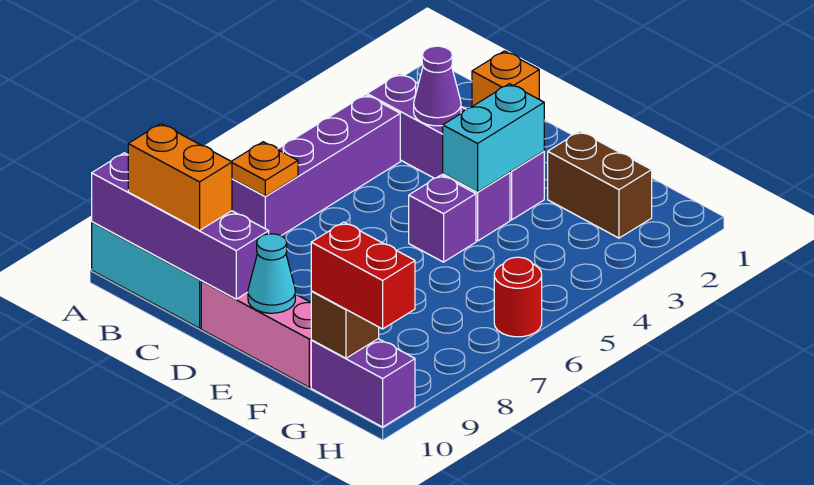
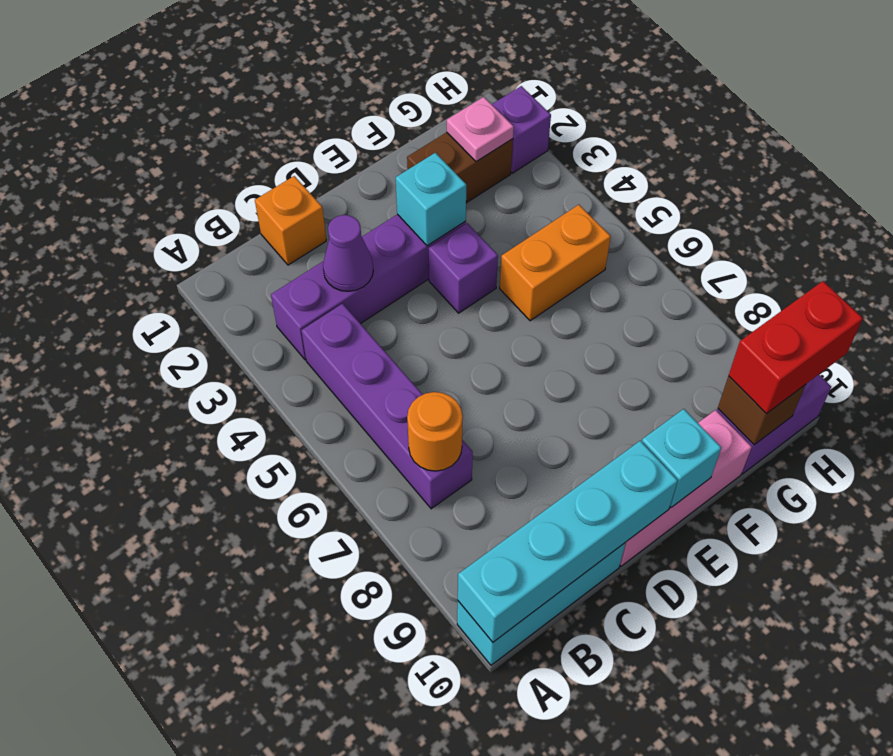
purple 1x4 brick [92,153,269,299] -> cyan 1x4 brick [458,441,678,642]
orange 1x1 plate [232,142,298,196] -> orange 1x1 round brick [407,392,463,471]
orange 1x2 brick [128,124,232,231] -> orange 1x2 brick moved to [500,205,611,321]
cyan 1x2 brick [443,84,544,192] -> cyan 1x1 brick [396,153,466,246]
purple 1x1 brick [409,175,476,262] -> purple 1x1 brick moved to [492,86,551,173]
cyan 1x1 cone [248,234,295,313] -> cyan 1x1 brick [642,409,721,508]
none -> pink 1x1 plate [447,97,514,162]
red 1x1 round brick [494,257,542,337] -> none

